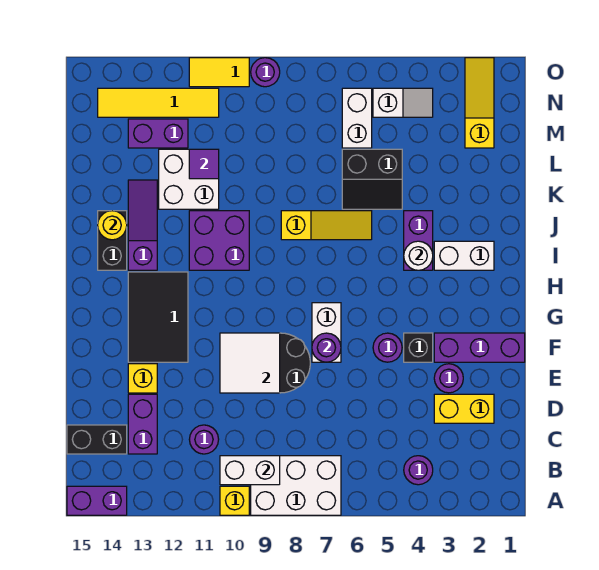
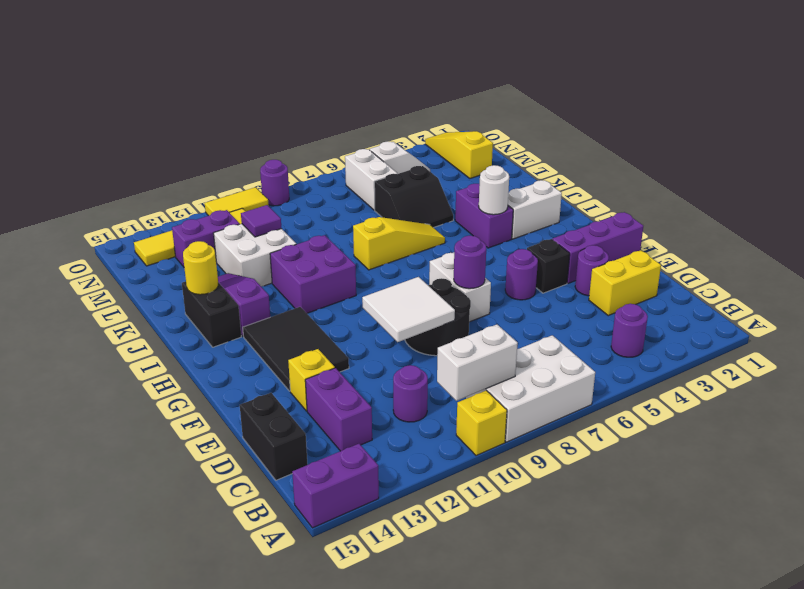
black 1x2 brick [67,425,127,454] -> black 1x2 brick turned to [240,393,308,480]

